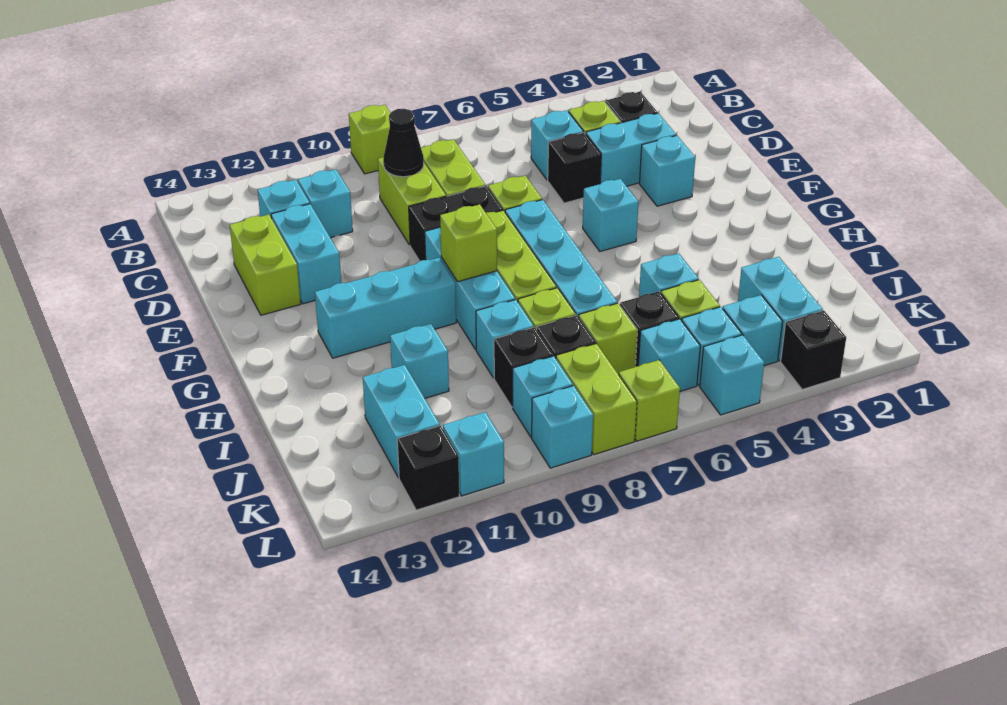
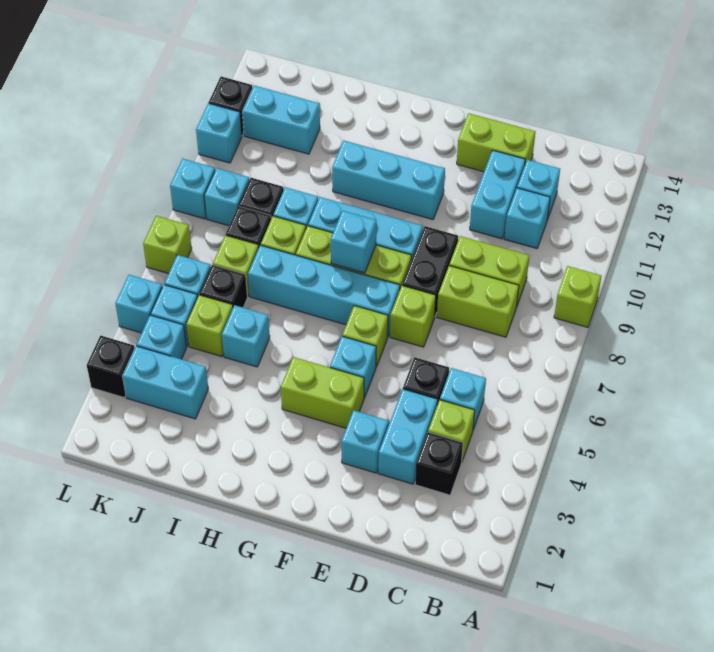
black 1x1 cone [383,109,424,177] -> none
cyan 1x2 brick [271,204,341,304] -> cyan 1x2 brick turned to [470,150,525,239]
lime 1x1 brick [440,204,497,282] -> lime 1x1 brick moved to [342,306,388,367]
cyan 1x3 brick [315,258,456,358] -> cyan 1x3 brick turned to [332,141,445,219]
cyan 1x1 brick [390,324,449,398] -> cyan 1x1 brick moved to [331,211,376,273]
lime 1x2 brick [556,343,637,455] -> lime 1x2 brick moved to [281,357,364,428]

